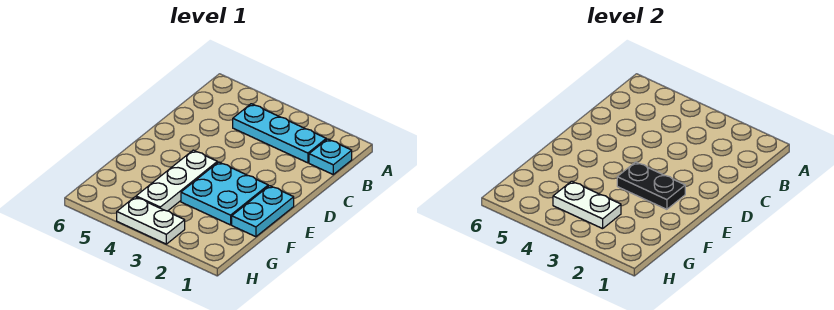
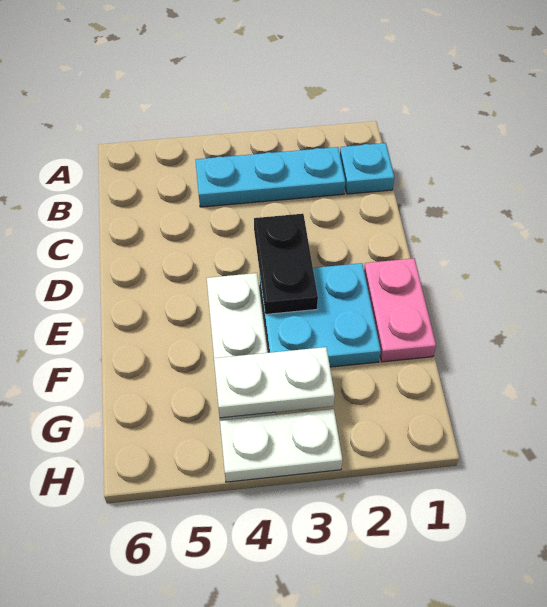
cyan 1x2 plate [232,186,294,237] -> pink 1x2 plate [364,258,436,362]
black 1x2 plate [617,162,685,209] -> black 1x2 plate turned to [254,214,318,314]

